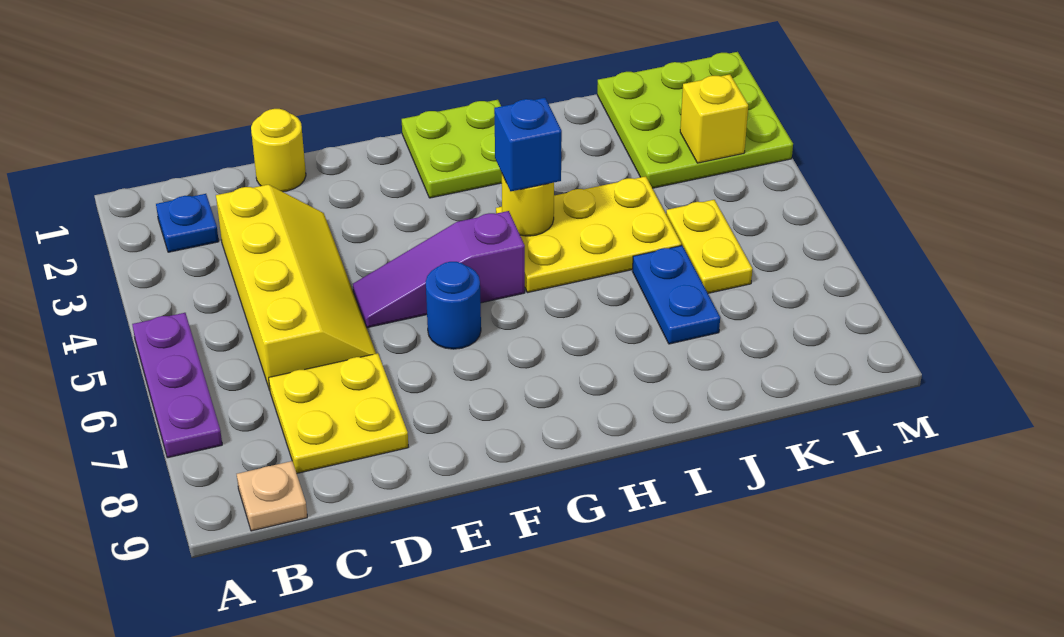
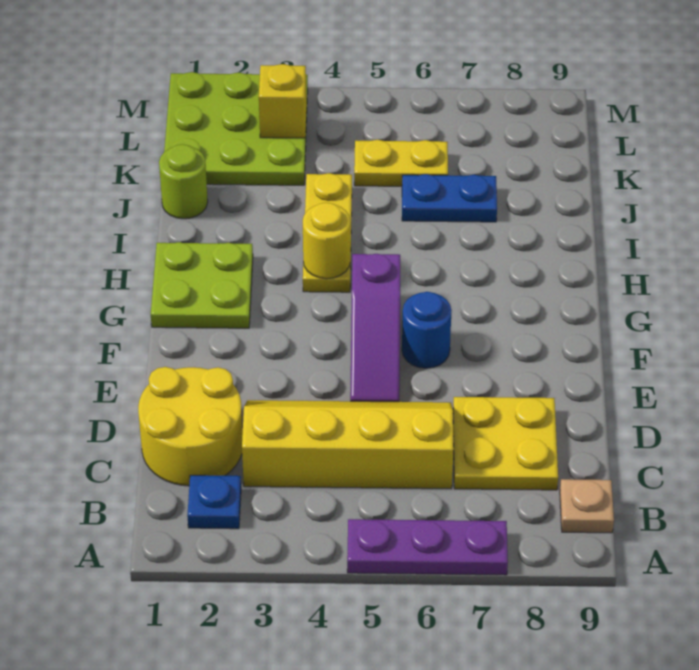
yellow 1x1 round brick [251,109,306,192] -> yellow 2x2 round brick [138,367,243,486]
yellow 2x3 plate [496,176,681,293] -> yellow 1x3 plate [303,173,352,292]
blue 1x1 brick [494,98,562,191] -> none
none -> lime 1x1 round brick [159,144,208,219]

